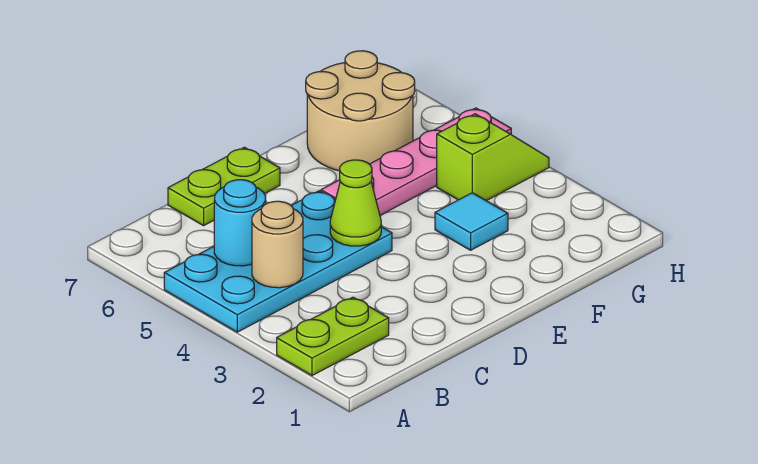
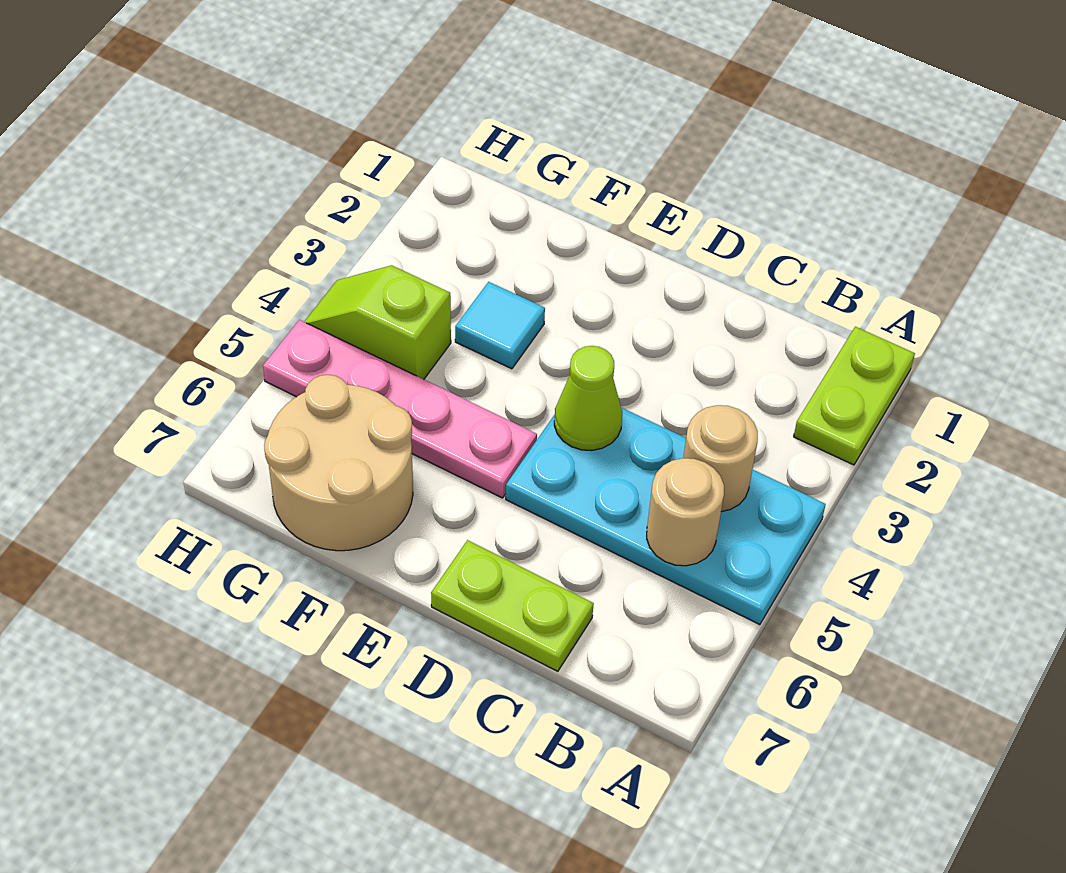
lime 1x2 plate [277,297,389,376] -> lime 1x2 plate turned to [794,327,915,465]
cyan 1x1 round brick [214,180,266,266] -> tan 1x1 round brick [647,458,724,566]

